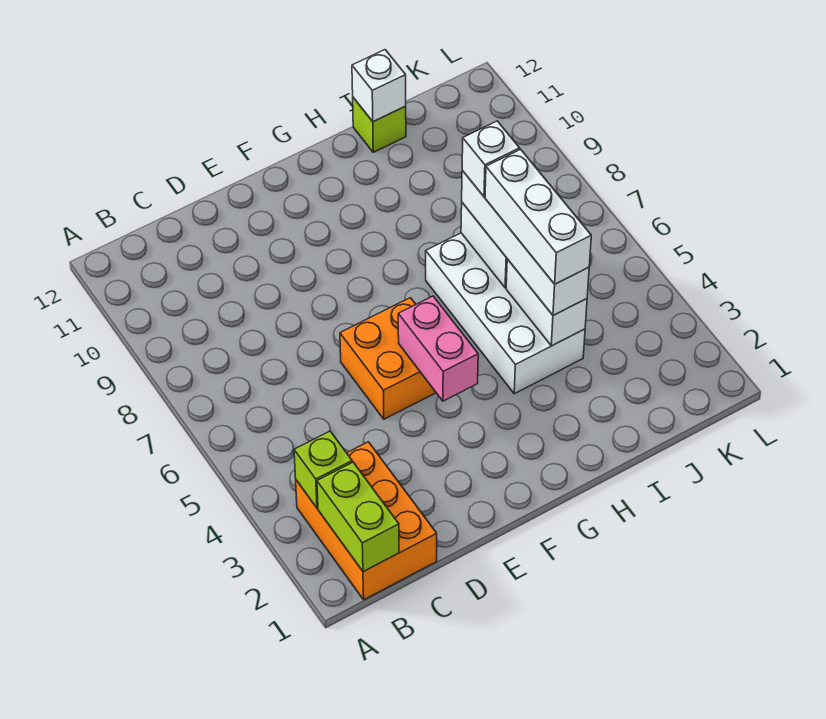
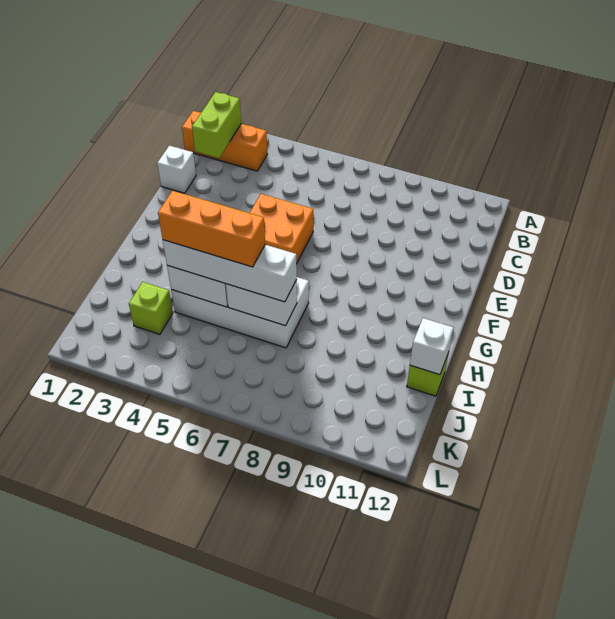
orange 2x3 brick [296,442,437,600] -> orange 1x3 brick [182,111,267,171]
lime 1x2 brick [317,462,399,572] -> lime 1x2 brick turned to [192,92,241,158]
lime 1x1 brick [294,431,352,508] -> lime 1x1 brick moved to [129,282,173,334]
pink 1x2 brick [398,296,478,401] -> none
white 1x3 brick [485,149,591,284] -> orange 1x3 brick [158,191,265,267]
white 1x1 brick [462,121,520,197] -> white 1x1 brick moved to [157,146,196,193]

